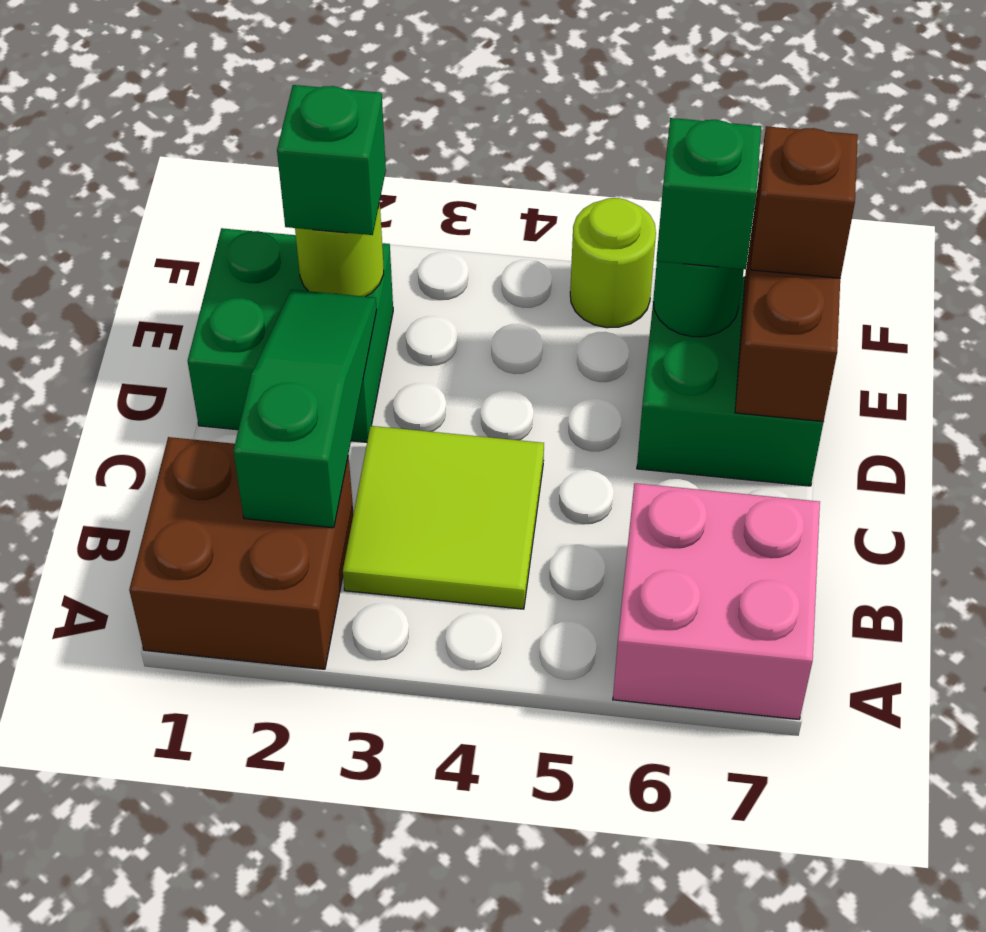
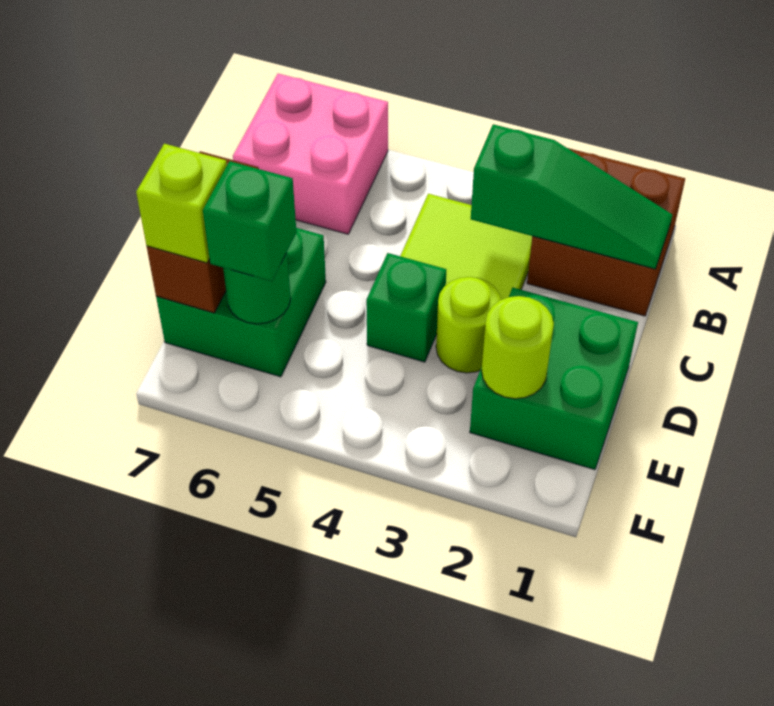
green 1x3 slope [233,290,377,528] -> green 1x3 slope turned to [471,124,672,269]
green 1x1 brick [277,85,386,235] -> green 1x1 brick moved to [366,253,446,362]
brown 1x1 brick [750,126,858,278] -> lime 1x1 brick [136,144,227,263]
lime 1x1 round brick [570,198,656,328] -> lime 1x1 round brick moved to [436,277,501,373]

